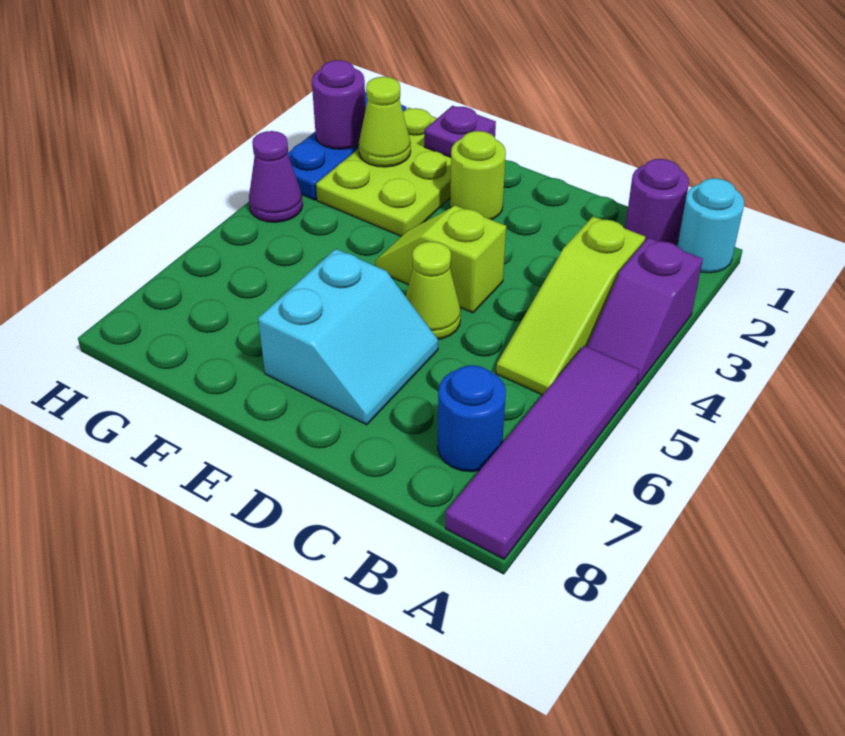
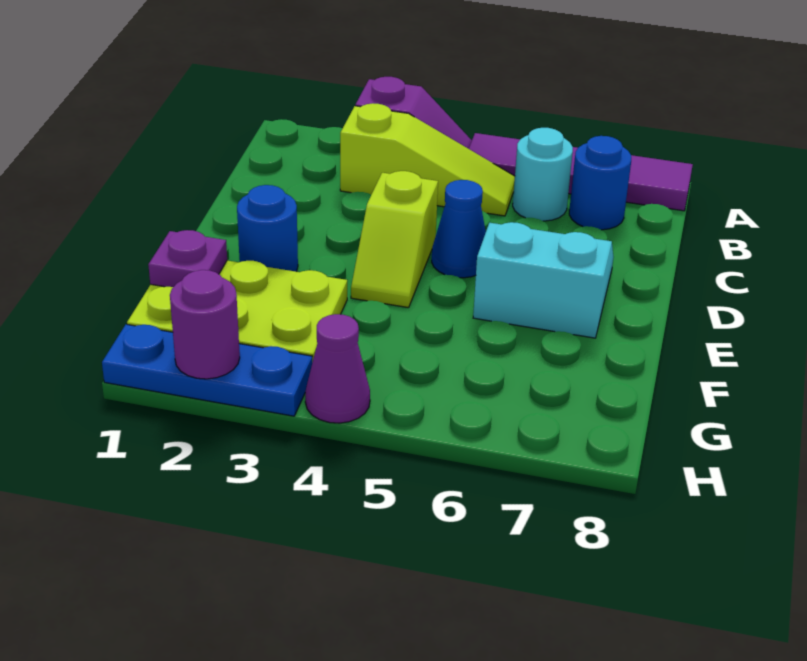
cyan 1x1 round brick [677,178,744,273] -> cyan 1x1 round brick moved to [513,128,573,221]
purple 1x1 round brick [625,159,689,245] -> none
lime 1x1 cone [406,242,461,339] -> blue 1x1 cone [432,180,486,278]
lime 1x1 round brick [450,131,506,220] -> blue 1x1 round brick [237,185,298,272]
lime 1x1 cone [359,77,411,167] -> none

